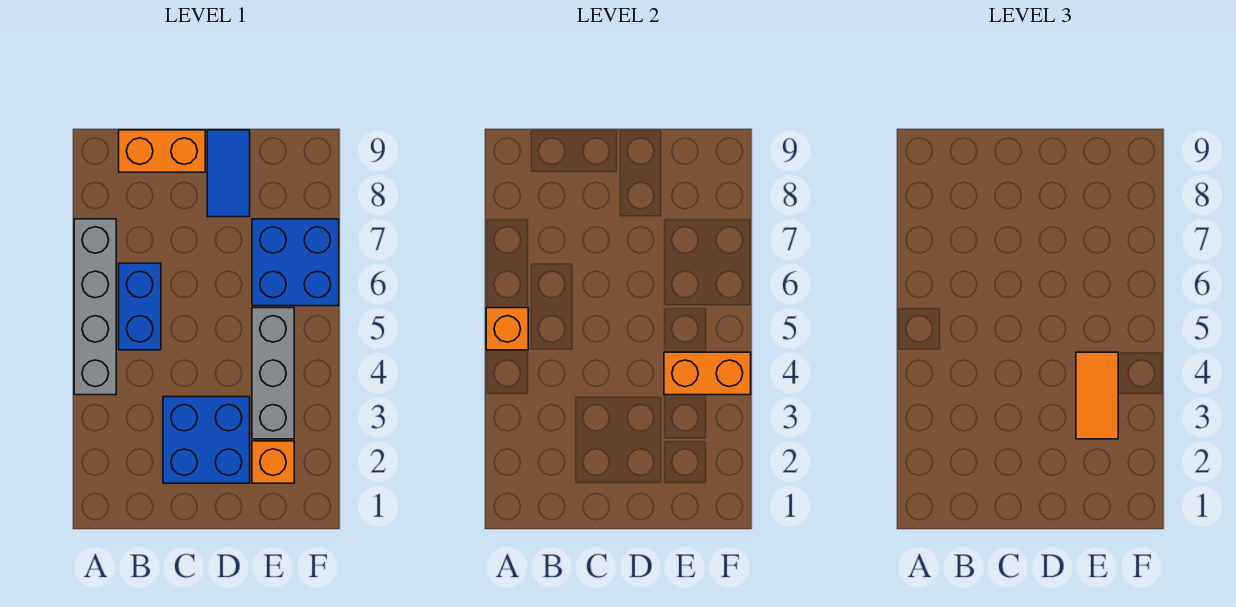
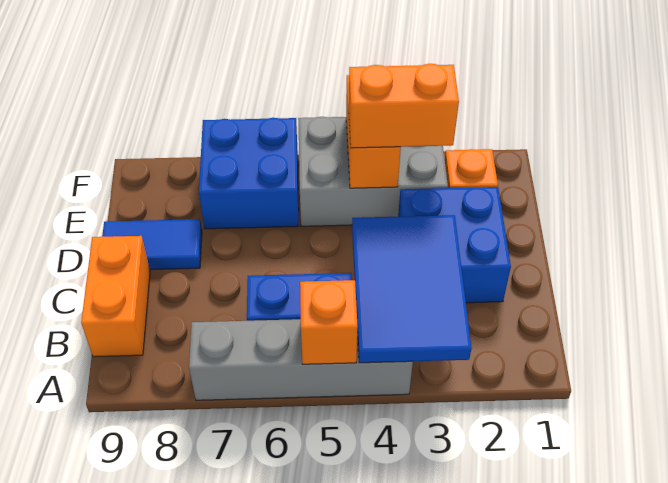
none -> blue 2x3 tile [352,215,471,363]
grey 1x3 brick [252,308,294,439] -> grey 2x3 brick [298,117,448,226]
orange 1x2 tile [1076,352,1118,439] -> orange 1x2 brick [349,64,459,148]

